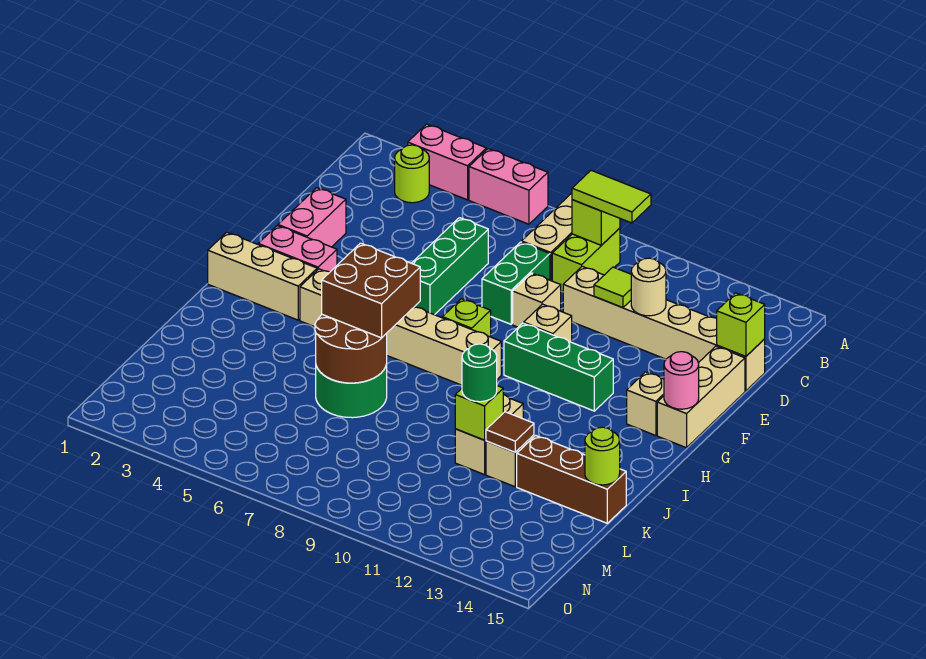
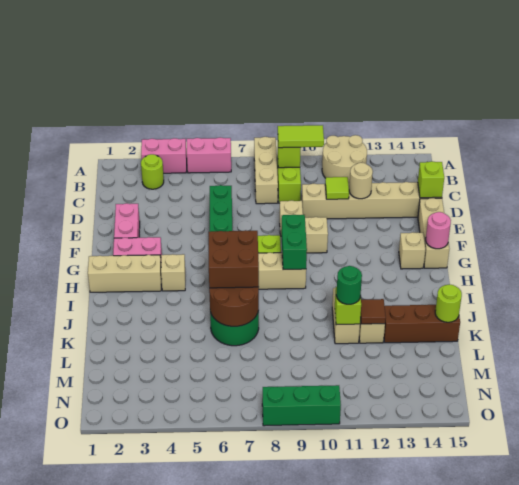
none -> tan 2x2 round brick [322,135,367,184]
green 1x2 brick [482,242,550,324] -> green 1x2 brick moved to [281,215,307,270]
green 1x3 brick [504,323,613,411] -> green 1x3 brick moved to [262,385,341,426]

